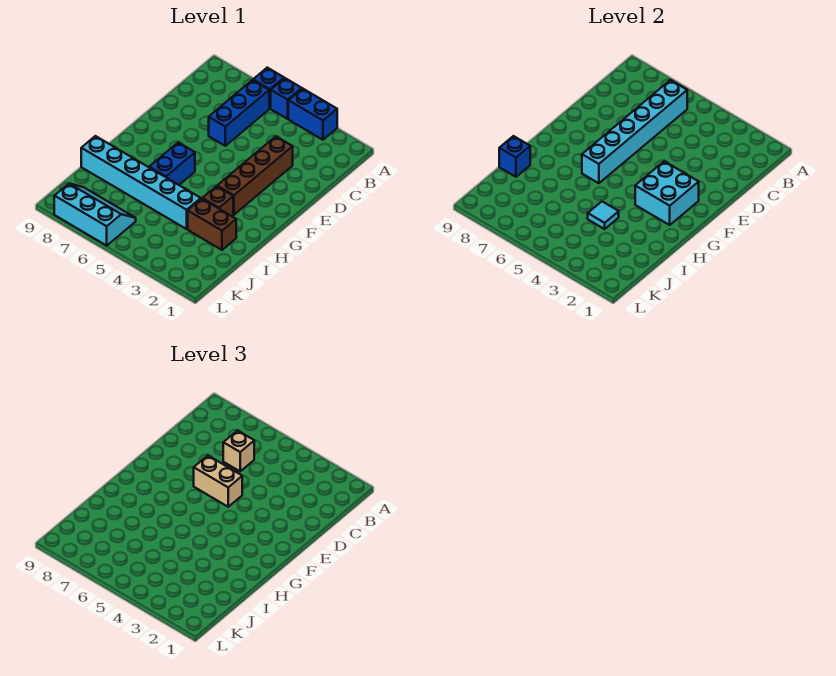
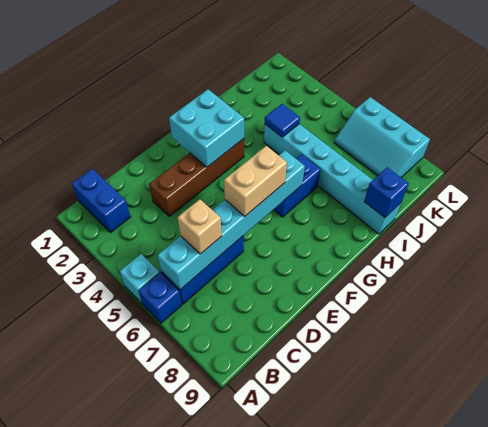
blue 1x2 brick [288,88,337,140] -> blue 1x2 brick moved to [72,169,130,232]
blue 1x1 brick [271,78,302,119] -> cyan 1x1 brick [120,254,160,304]
tan 1x2 brick [194,456,242,507] -> tan 1x2 brick turned to [224,146,287,217]
brown 1x1 brick [202,186,233,216] -> none
brown 1x2 brick [188,199,236,250] -> none
cyan 1x1 tile [588,202,619,229] -> blue 1x1 tile [265,104,300,137]

